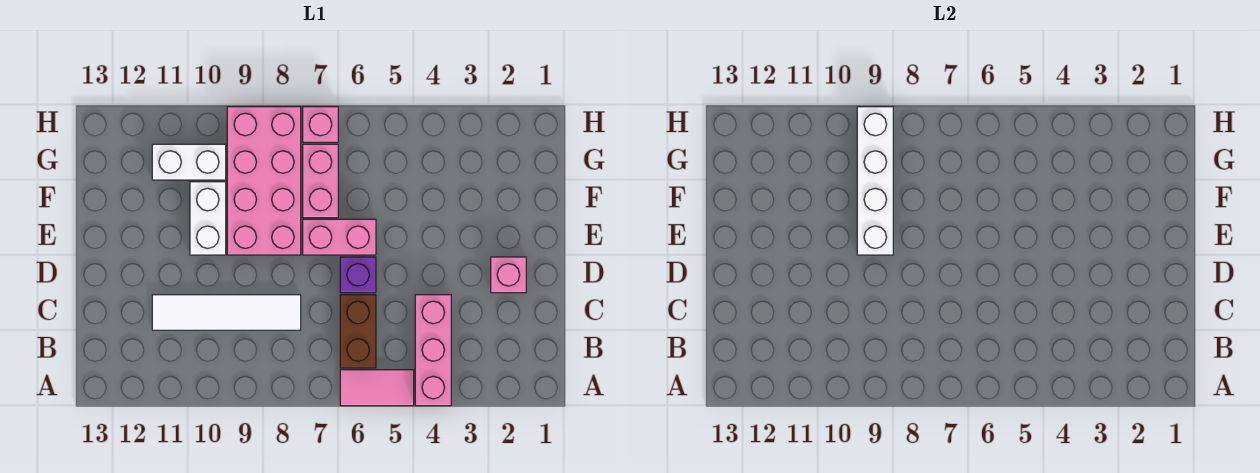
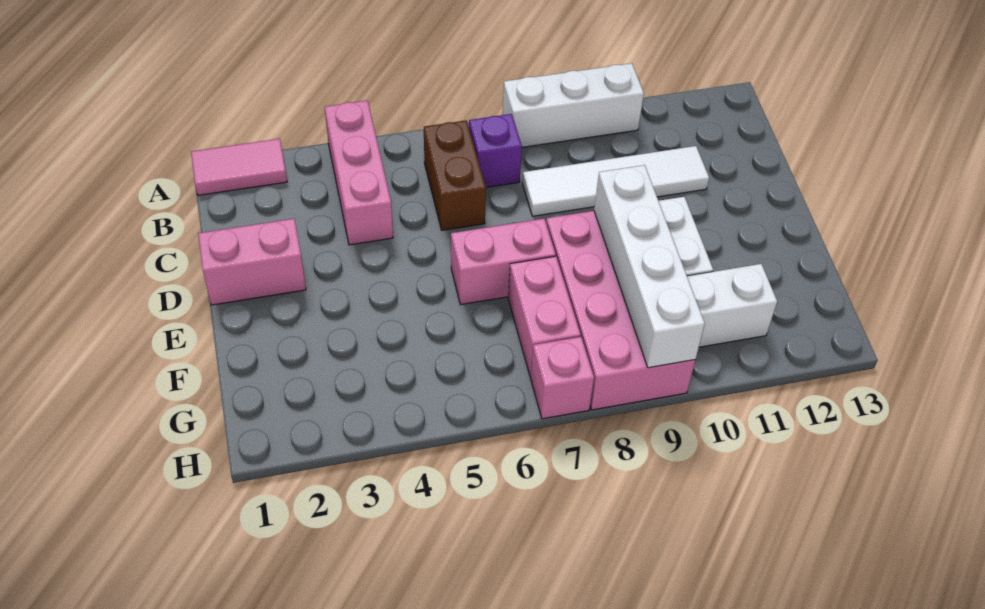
pink 1x2 tile [340,370,414,406] -> pink 1x2 tile moved to [191,139,287,195]
none -> white 1x3 brick [503,63,644,147]
pink 1x1 brick [491,257,526,293] -> pink 1x2 brick [198,219,306,305]
purple 1x1 brick [340,257,376,293] -> purple 1x1 brick moved to [469,114,522,187]

